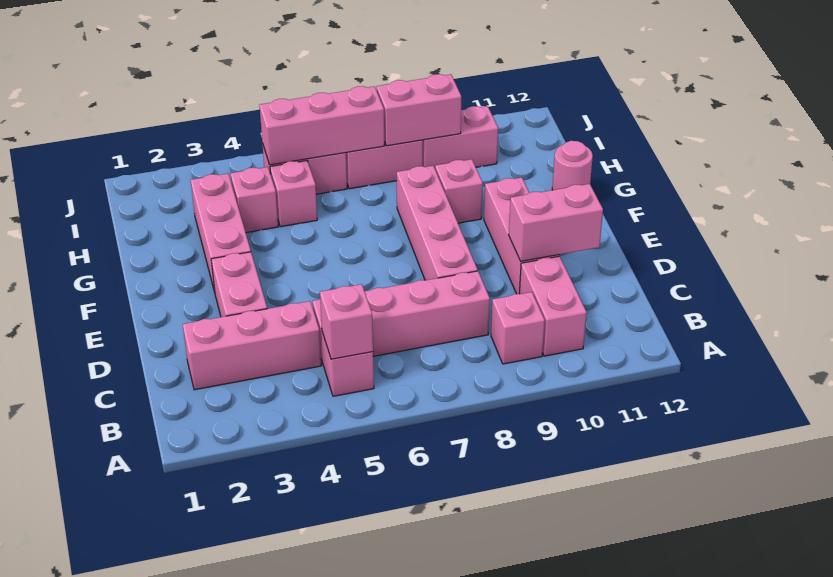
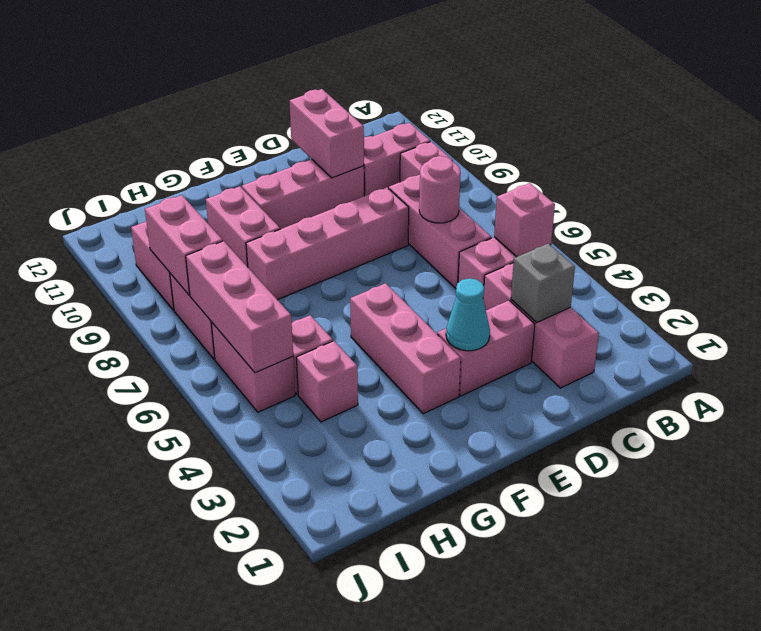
none -> grey 1x1 brick [511,243,575,323]
none -> cyan 1x1 cone [446,278,490,351]
pink 1x3 brick [191,174,251,292] -> pink 1x3 brick turned to [350,283,461,414]
pink 1x1 brick [435,159,483,223] -> pink 1x2 brick [206,186,280,267]
pink 1x1 round brick [552,141,593,190] -> pink 1x1 round brick moved to [419,156,461,223]

